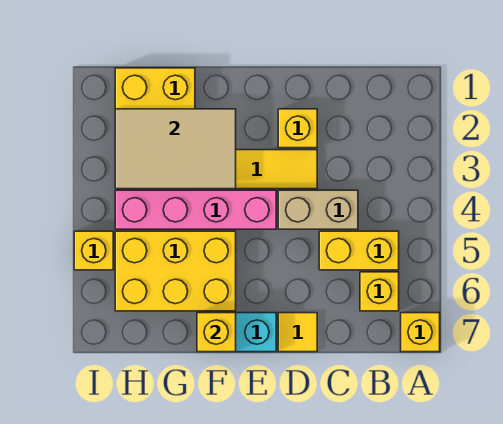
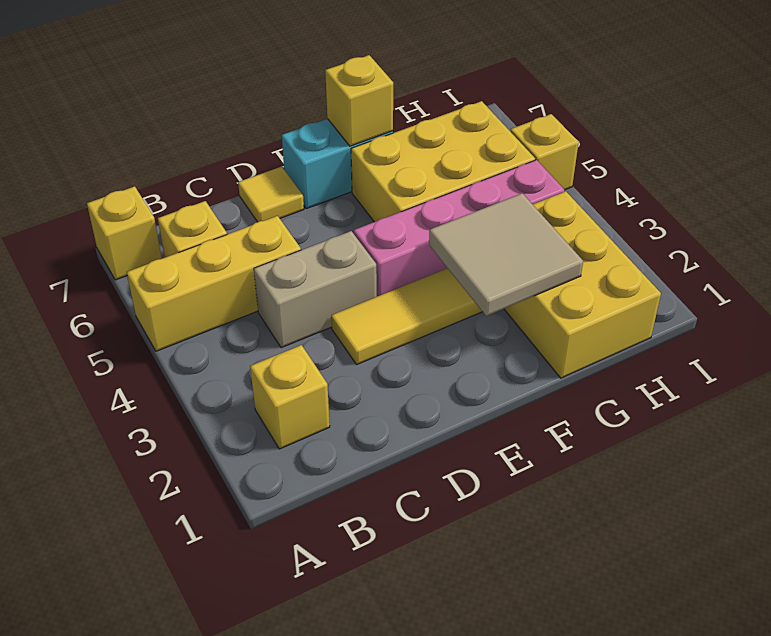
yellow 1x2 brick [319,231,399,270] -> yellow 1x3 brick [127,216,301,351]
yellow 1x1 brick [278,109,317,148] -> yellow 1x1 brick moved to [250,345,330,449]
tan 2x3 tile [115,109,236,189] -> tan 2x2 tile [429,193,583,316]

